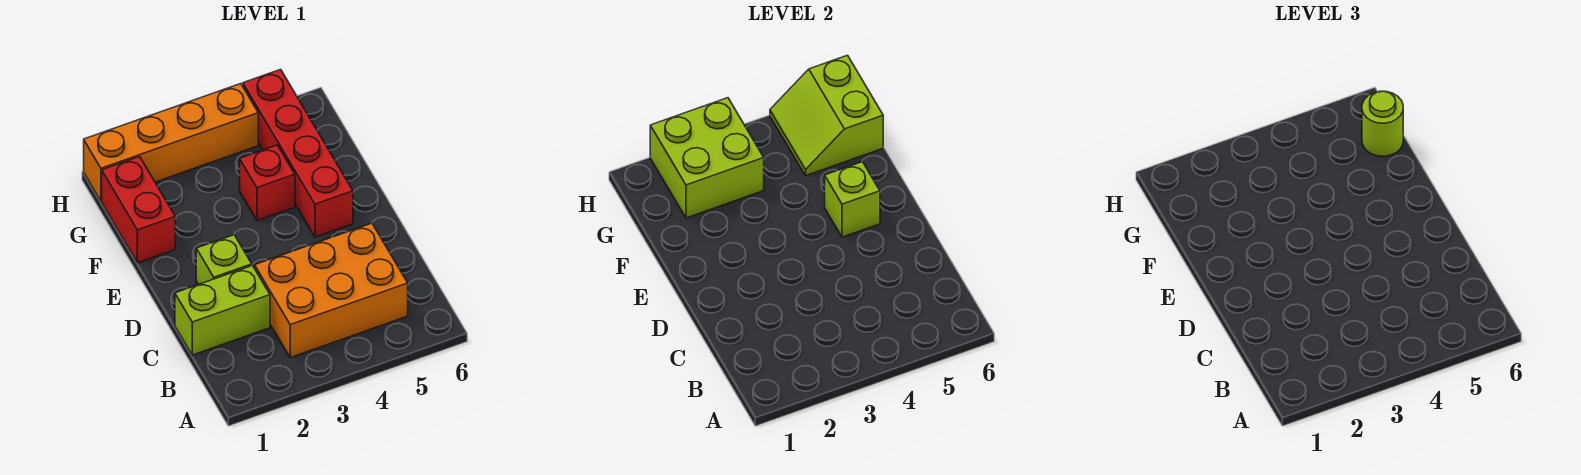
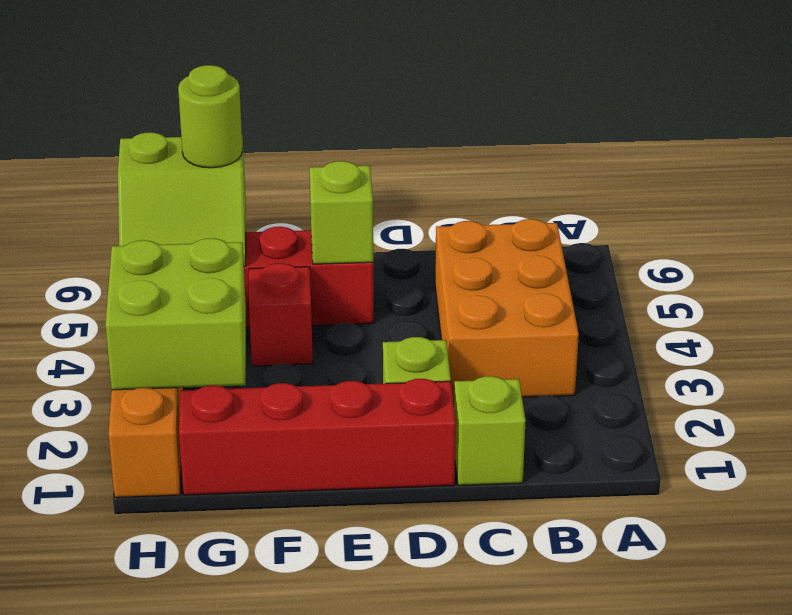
lime 1x2 brick [175,265,270,355] -> lime 1x1 brick [454,376,526,485]
red 1x2 brick [102,157,175,263] -> red 1x4 brick [179,379,456,495]

